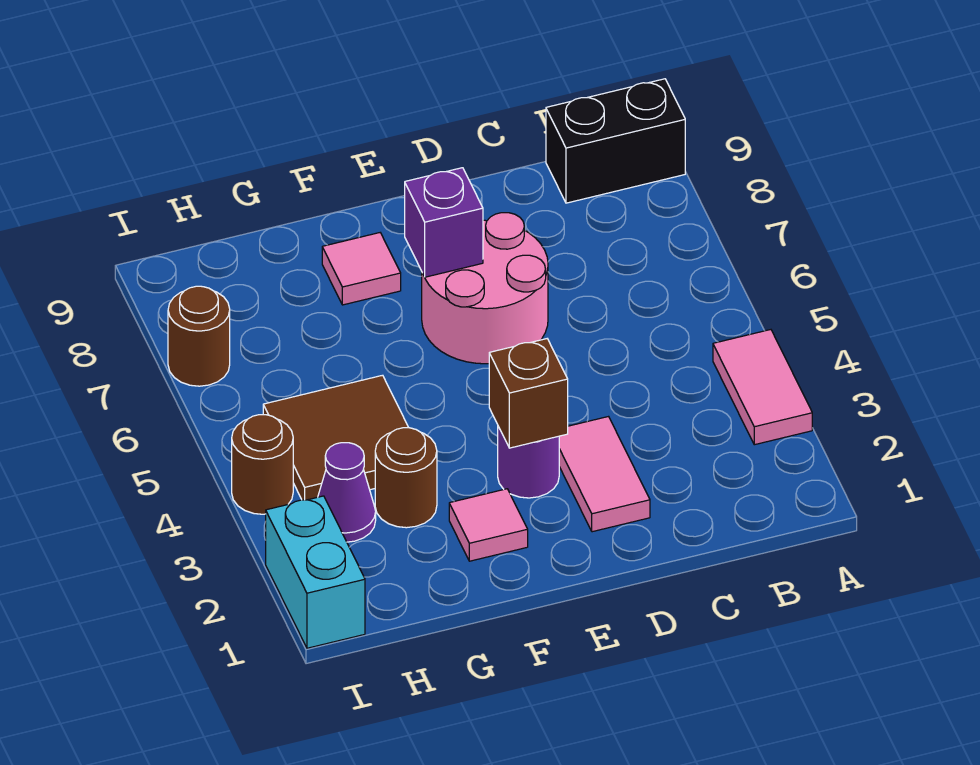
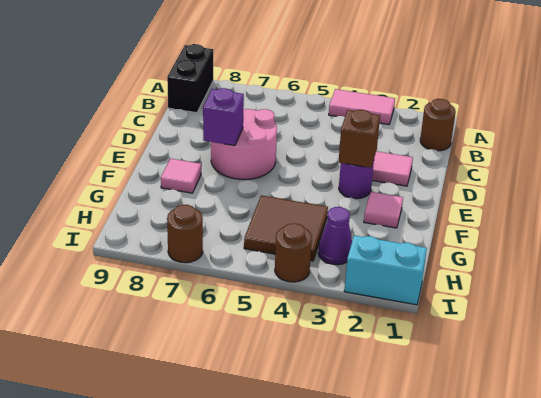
brown 1x1 round brick [375,428,437,528] -> brown 1x1 round brick moved to [420,99,456,151]

